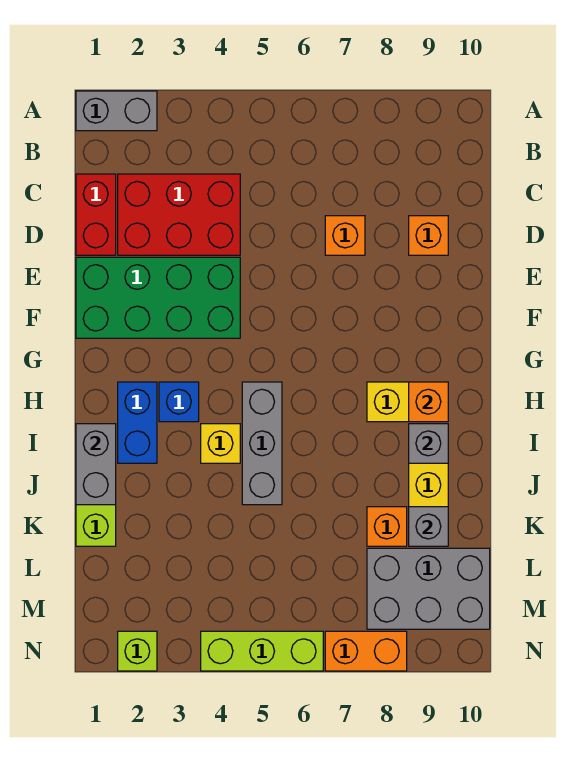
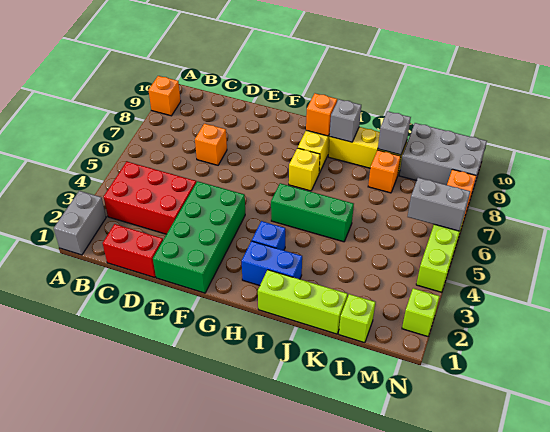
red 2x3 brick [118,174,240,255] -> red 2x3 brick turned to [104,162,196,234]
orange 1x1 brick [409,216,448,255] -> orange 1x1 brick moved to [148,76,181,116]
grey 1x3 brick [242,382,282,505] -> green 1x3 brick [271,183,354,242]
grey 1x2 brick [76,424,116,505] -> grey 1x2 brick moved to [408,178,470,231]
yellow 1x1 brick [201,424,240,463] -> yellow 1x1 brick moved to [289,148,320,191]
none -> lime 1x1 brick [339,294,375,343]
grey 2x3 brick [367,548,490,629] -> grey 2x3 brick turned to [399,123,487,188]

